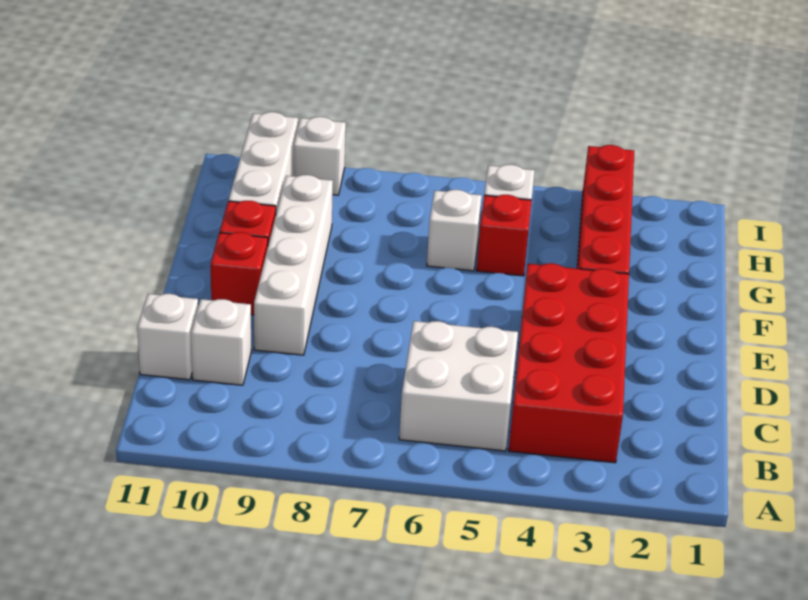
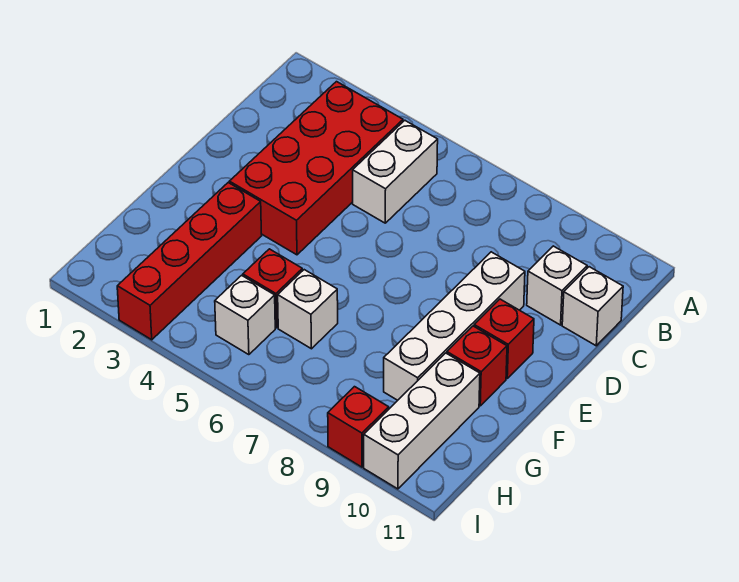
white 2x2 brick [399,321,518,451] -> white 1x2 brick [353,120,438,223]
white 1x1 brick [293,117,346,195] -> red 1x1 brick [328,387,389,467]

